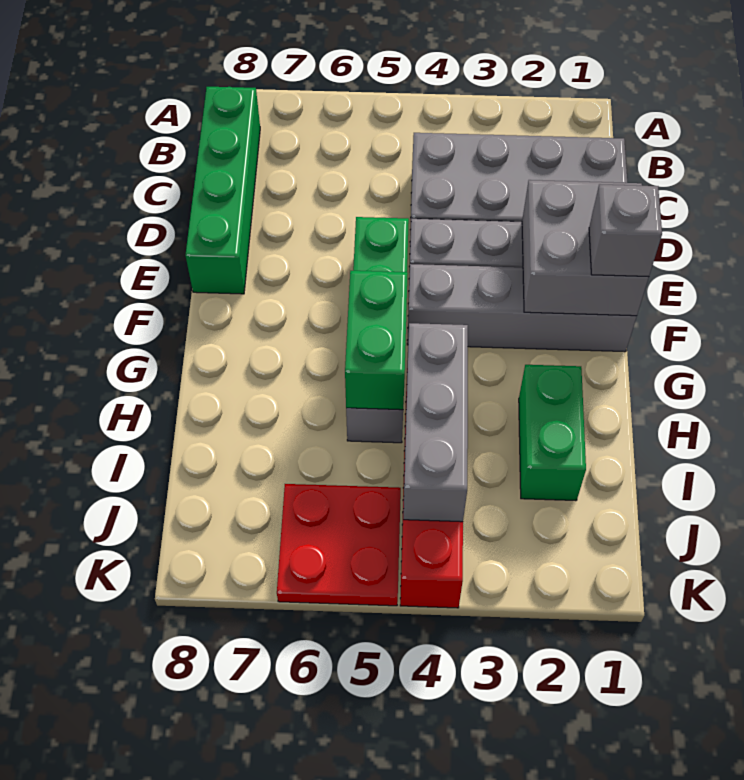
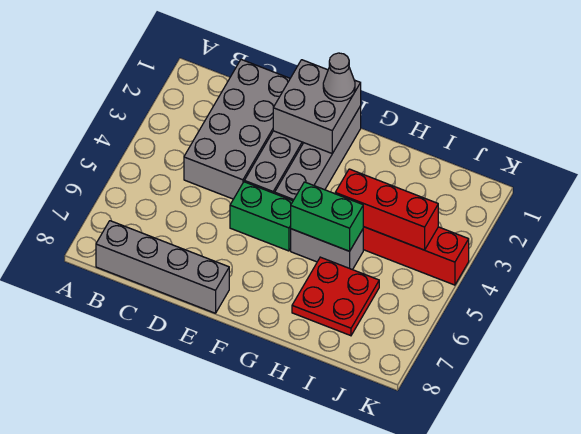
green 1x4 brick [185,87,260,294] -> grey 1x4 brick [96,221,229,313]
grey 1x1 brick [589,184,662,277] -> grey 1x1 cone [323,53,355,101]
green 1x2 brick [519,365,586,501] -> none
grey 1x3 brick [403,323,468,522] -> red 1x3 brick [335,169,438,250]
red 2x2 plate [277,484,401,606] -> red 2x2 plate moved to [292,257,379,336]

